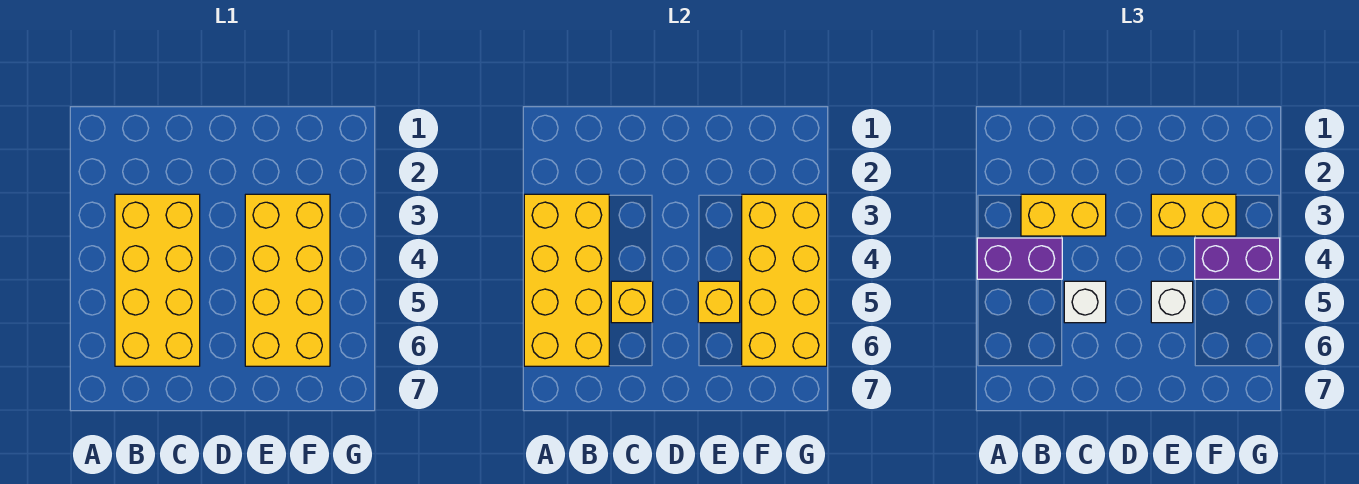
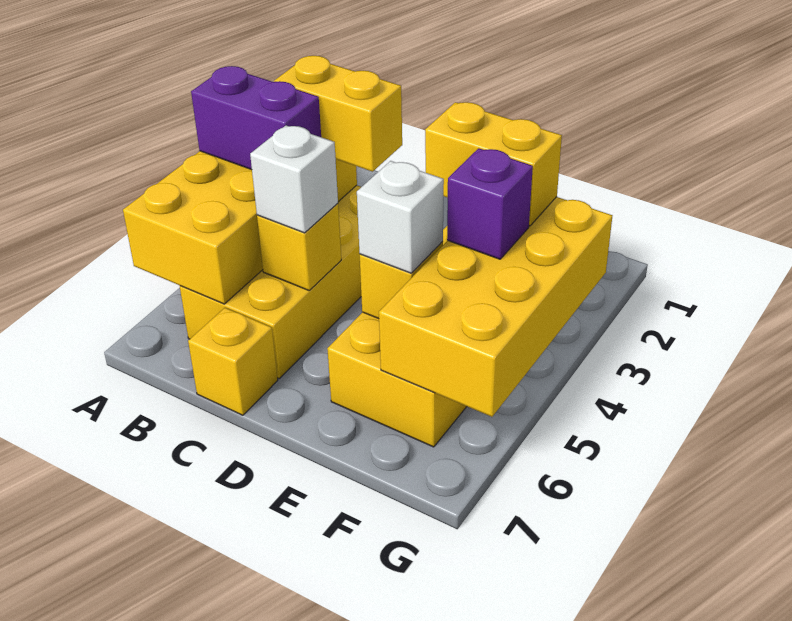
none -> yellow 1x1 brick [188,308,278,415]
purple 1x2 brick [1195,238,1280,279] -> purple 1x1 brick [447,148,533,259]

